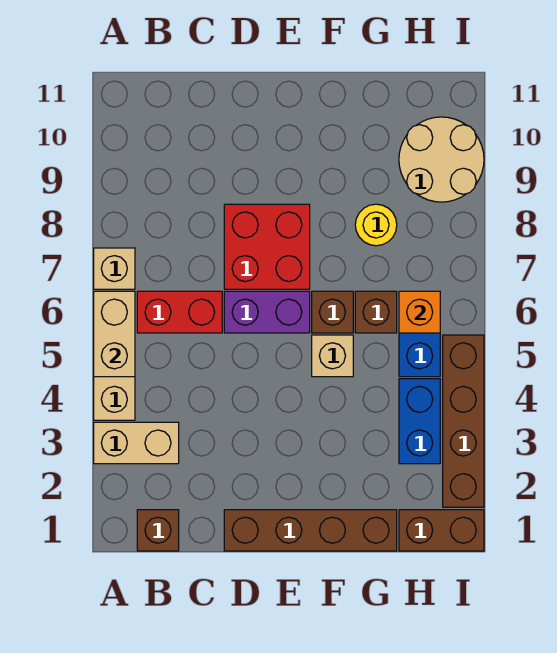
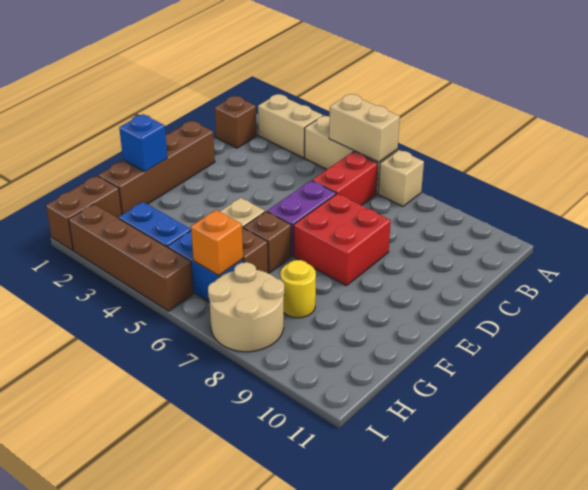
tan 1x2 brick [94,422,179,464] -> tan 1x2 brick turned to [258,94,323,158]
none -> blue 1x1 brick [119,114,167,172]
tan 2x2 round brick [399,117,484,202] -> tan 2x2 round brick moved to [208,262,285,352]

